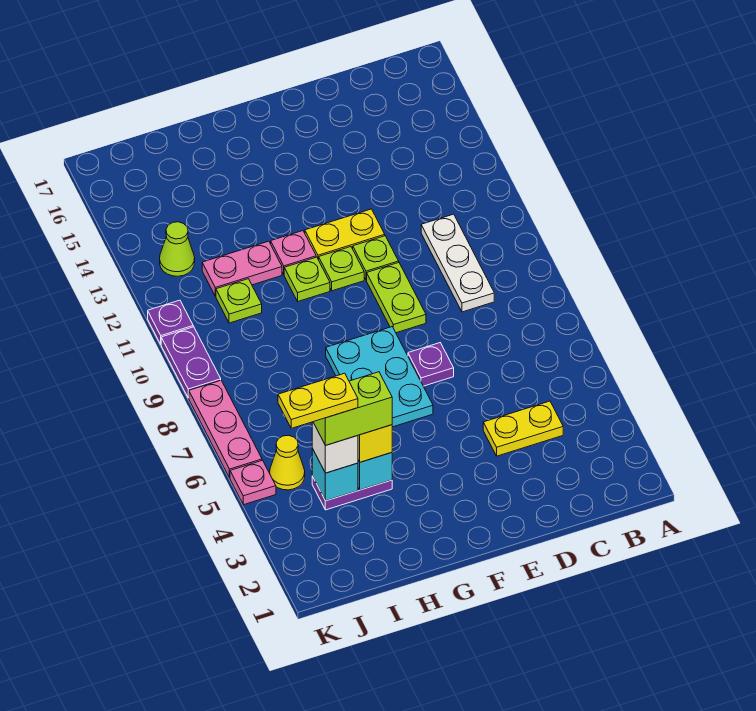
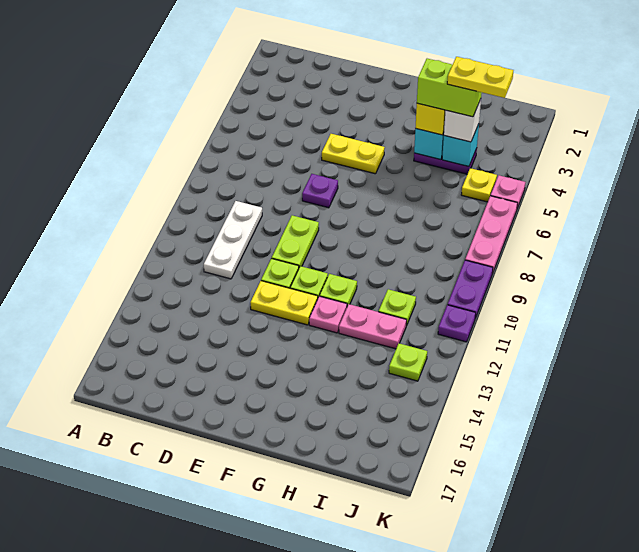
yellow 1x2 plate [483,401,563,456] -> yellow 1x2 plate moved to [322,134,385,174]
cyan 2x3 plate [326,327,433,427] -> none
yellow 1x1 cone [270,435,305,490] -> yellow 1x1 plate [461,168,497,202]
lime 1x1 cone [160,222,195,276] -> lime 1x1 plate [389,343,427,381]

